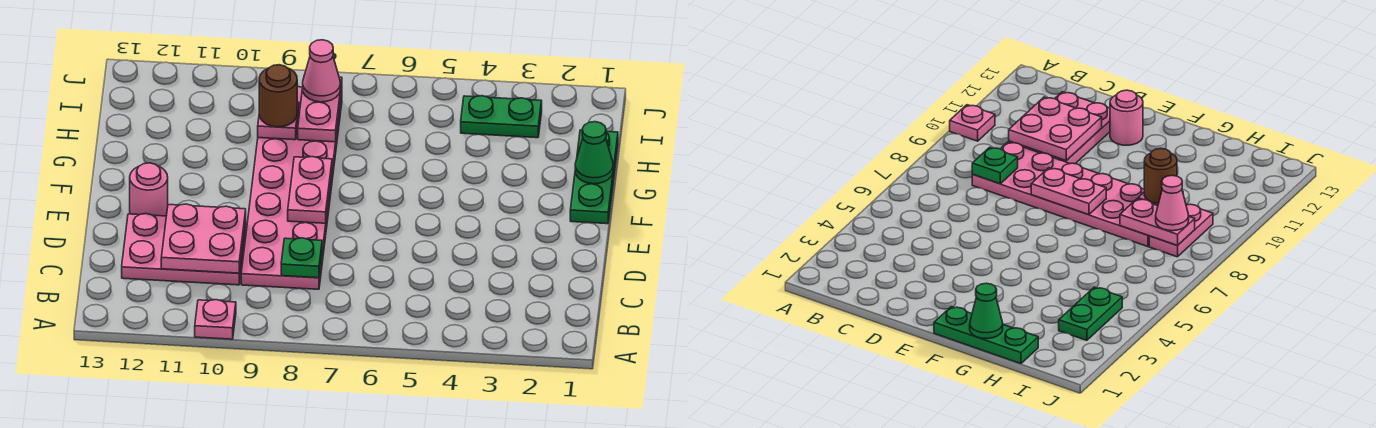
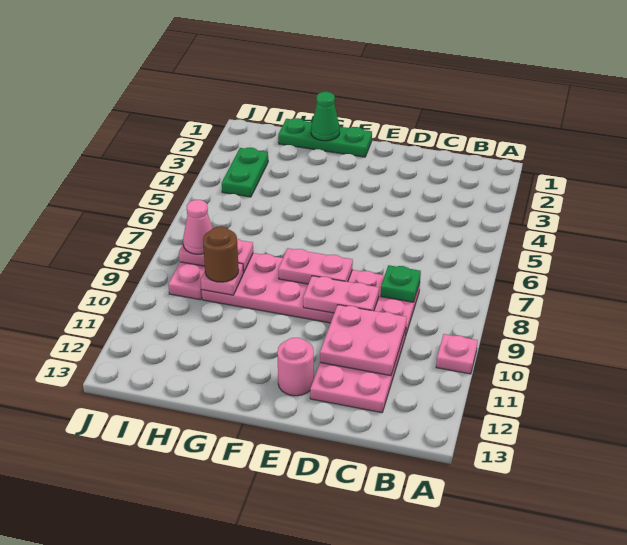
none -> pink 1x2 plate [303,276,379,313]

